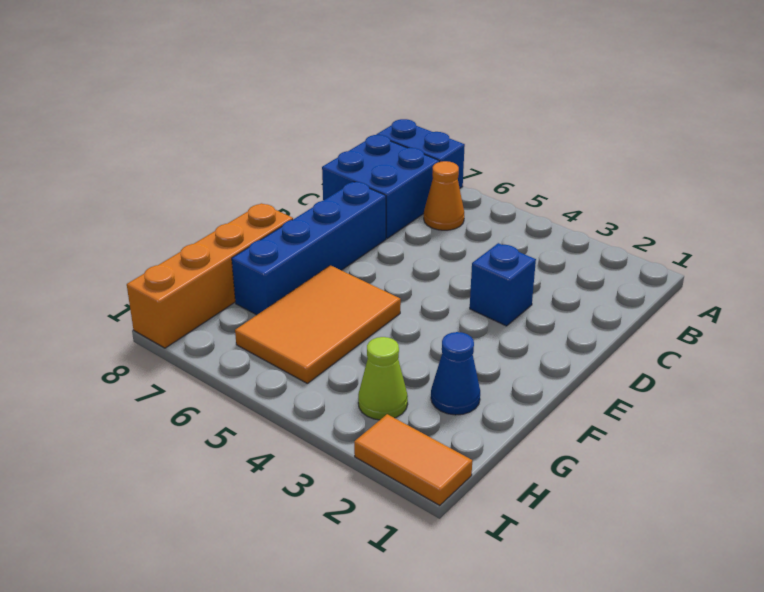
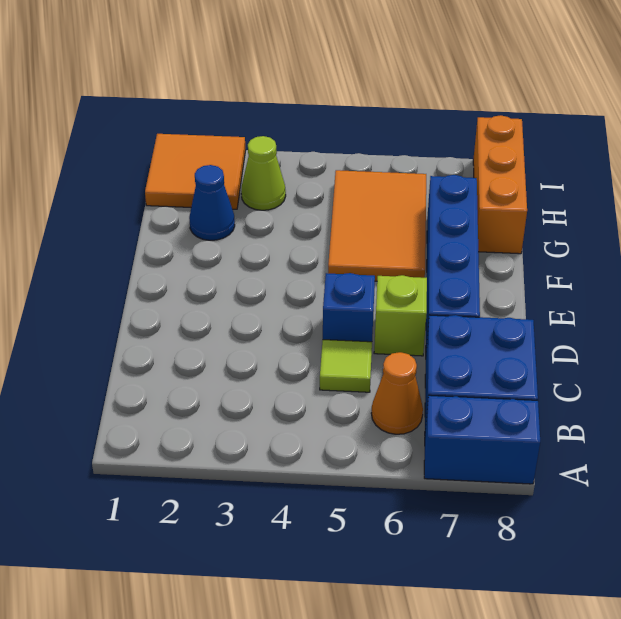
none -> lime 1x1 tile [320,340,372,392]
blue 1x1 brick [470,243,536,326] -> blue 1x1 brick moved to [323,273,375,342]
none -> lime 1x1 brick [374,275,427,356]
orange 1x4 brick [127,203,293,348] -> orange 1x3 brick [473,115,527,254]
orange 1x2 tile [354,414,472,506] -> orange 2x2 tile [145,134,246,209]

